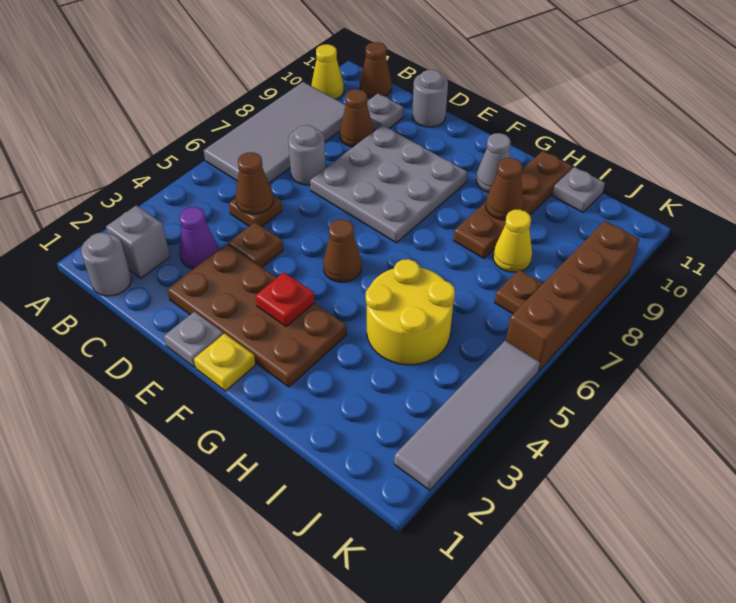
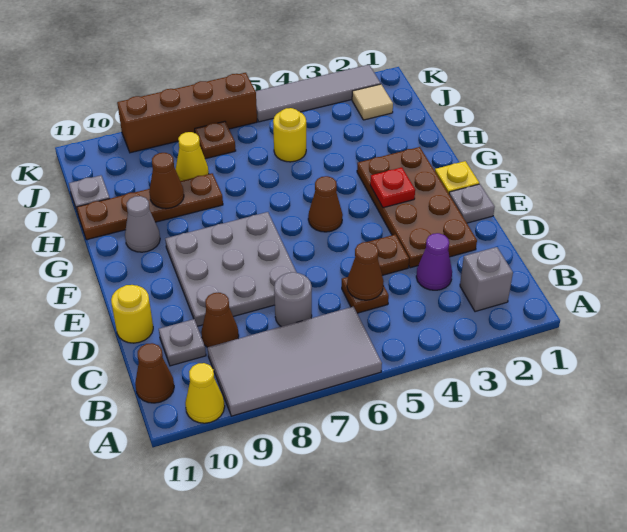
grey 1x1 round brick [81,233,131,296] -> none
grey 1x1 round brick [412,70,448,127] -> yellow 1x1 round brick [111,285,153,343]
yellow 2x2 round brick [366,259,455,365] -> yellow 1x1 round brick [273,108,306,162]
none -> tan 1x1 tile [352,84,393,120]

